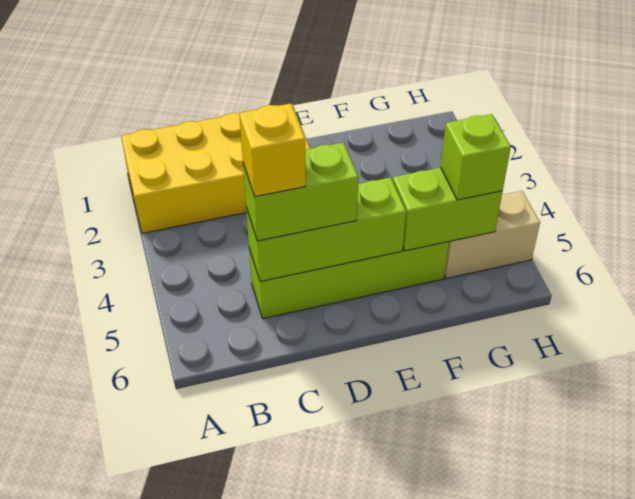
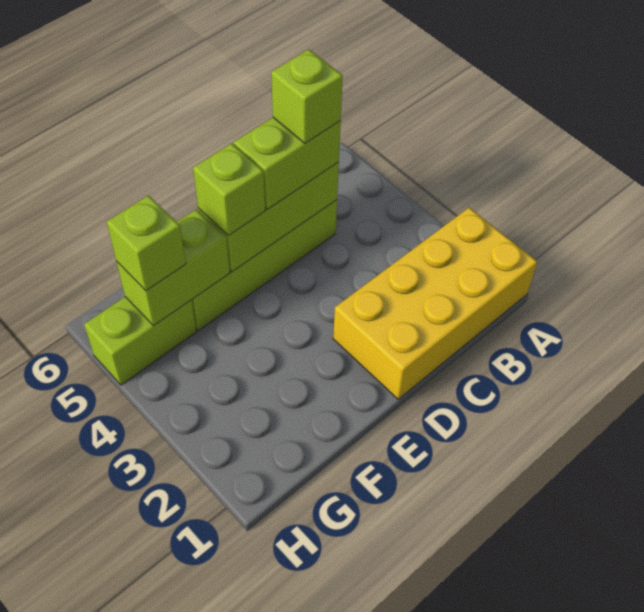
yellow 1x1 brick [239,104,306,197] -> lime 1x1 brick [271,50,343,143]
none -> lime 1x1 brick [193,143,265,236]
tan 1x2 brick [444,191,540,279] -> lime 1x2 brick [84,297,196,385]

